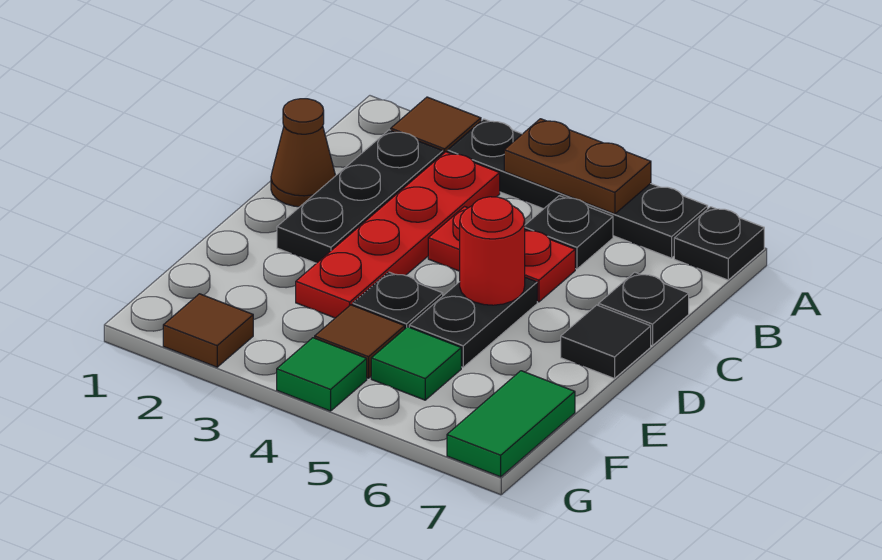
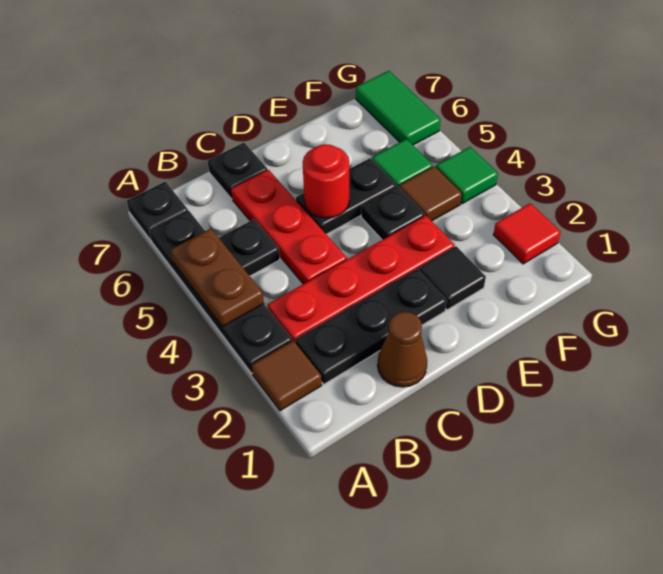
red 1x2 plate [428,207,575,302] -> red 1x3 plate [231,170,347,284]
black 1x1 tile [561,305,651,378] -> black 1x1 tile moved to [419,246,486,310]
green 1x2 tile [447,371,575,477] -> green 1x2 tile turned to [356,71,441,145]
brown 1x1 tile [163,294,253,367] -> red 1x1 tile [493,203,561,264]

